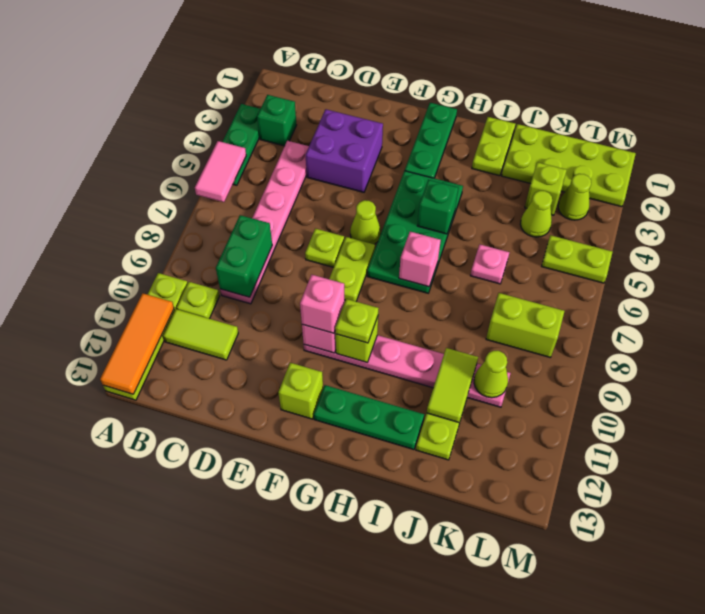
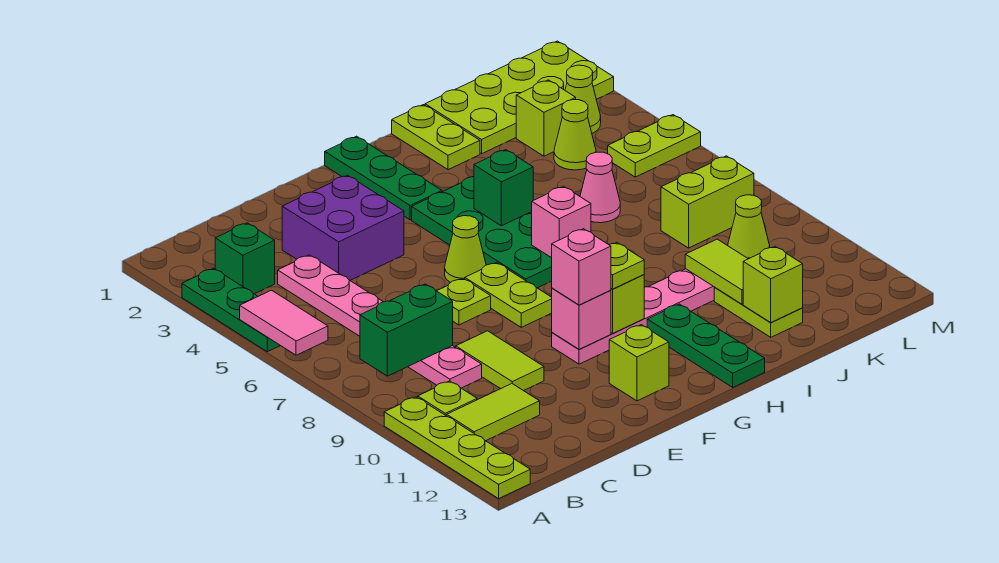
orange 1x3 tile [100,293,174,394] -> none
green 1x2 brick [216,215,272,297] -> green 1x2 brick turned to [360,284,453,376]
none -> lime 1x2 tile [456,331,544,391]
green 1x3 plate [314,385,424,450] -> green 1x3 plate turned to [647,304,765,387]
pink 1x1 plate [470,245,509,284] -> pink 1x1 cone [580,152,620,223]
none -> lime 1x1 brick [743,246,803,323]

